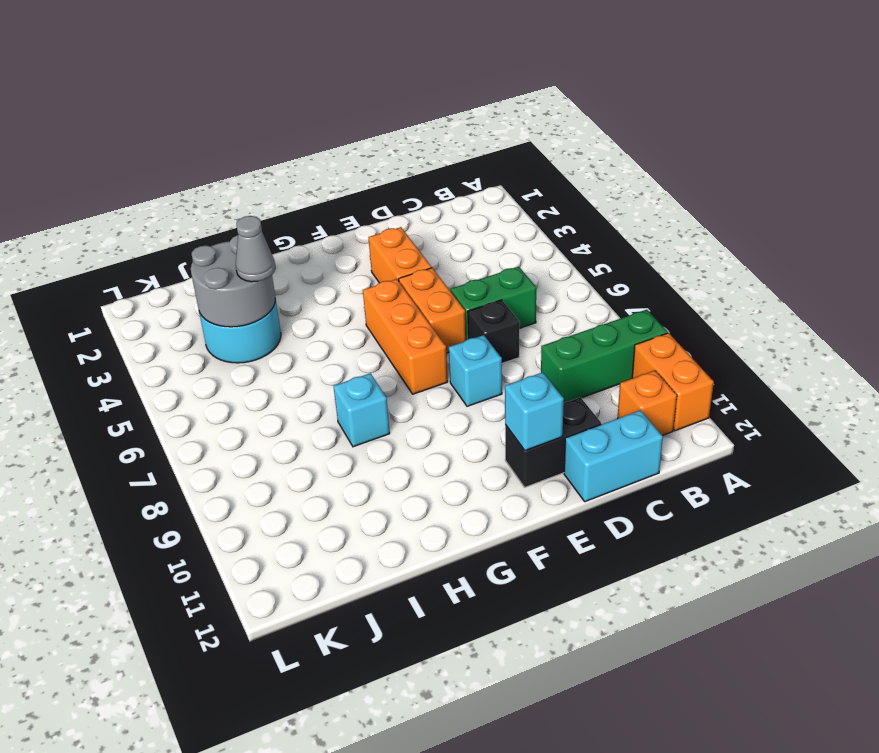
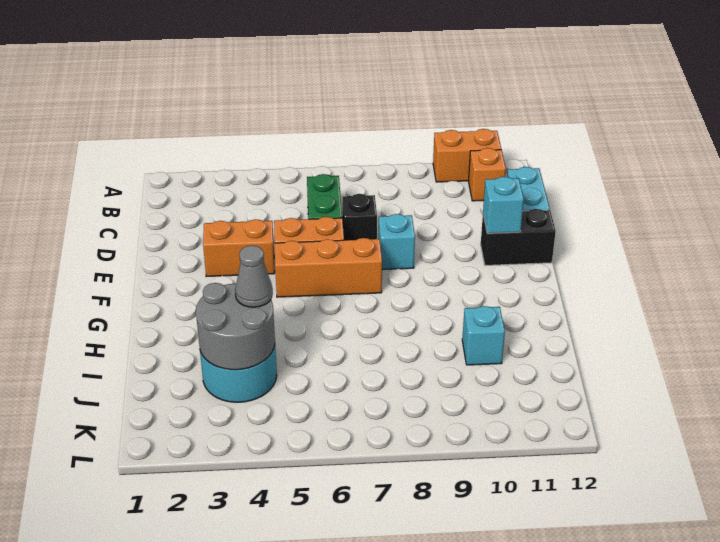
green 1x3 brick [541,310,668,403] -> none
black 1x2 brick [505,397,601,487] -> black 1x2 brick turned to [481,209,556,265]
cyan 1x1 brick [334,373,390,447] -> cyan 1x1 brick moved to [462,306,505,365]

